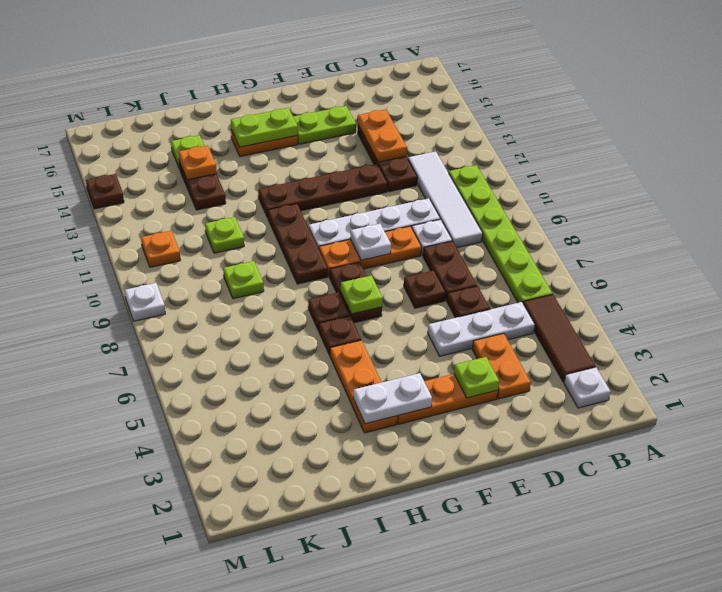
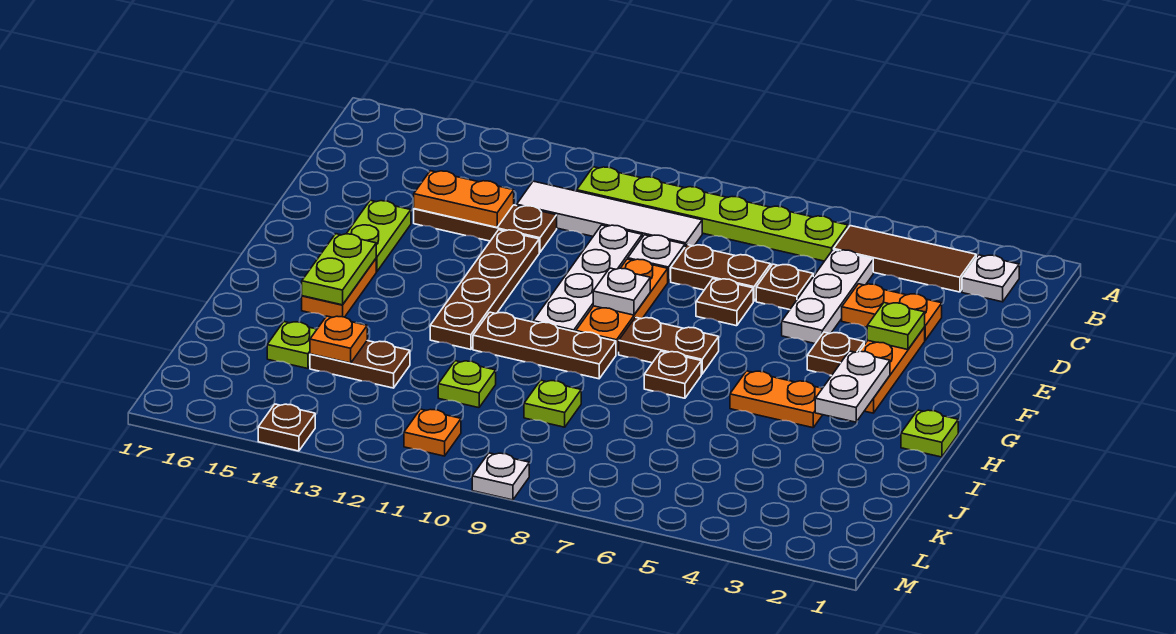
lime 1x1 plate [341,275,383,314] -> lime 1x1 plate moved to [901,410,958,457]
orange 1x3 plate [330,340,397,433] -> orange 1x2 plate [730,371,822,428]
brown 1x1 plate [319,316,361,355] -> brown 1x1 plate moved to [807,332,864,376]

